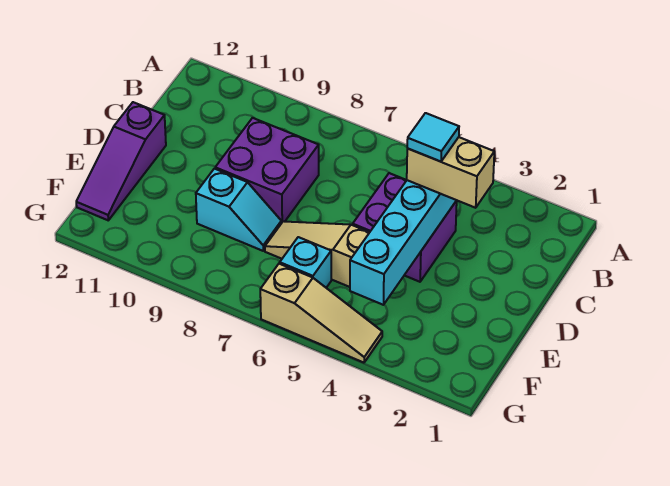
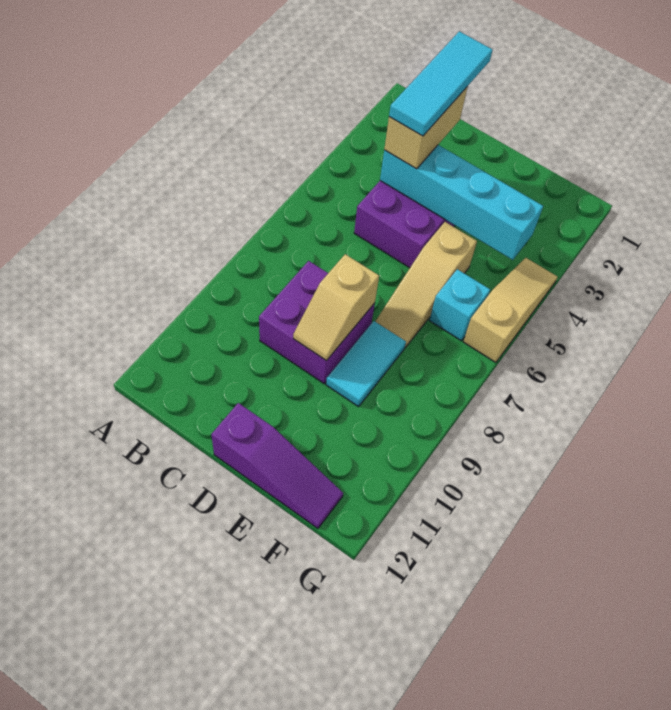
cyan 1x1 tile [407,113,459,162] -> cyan 1x3 tile [389,31,492,136]
none -> tan 1x2 slope [293,254,379,361]
cyan 1x2 slope [196,169,281,251] -> cyan 1x2 tile [326,321,406,407]

